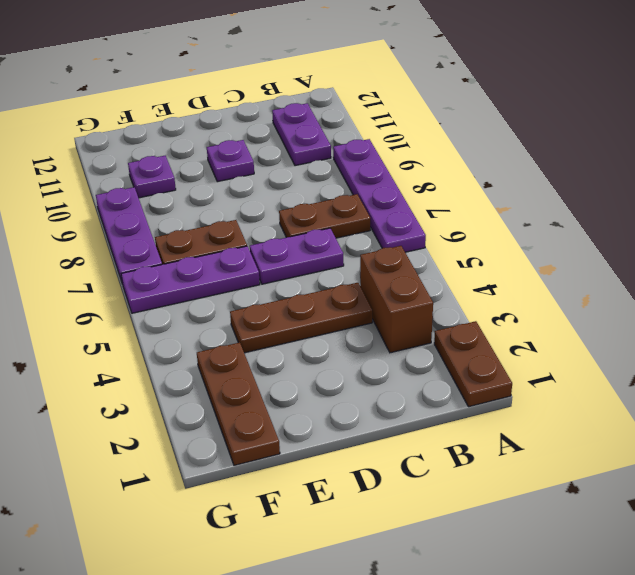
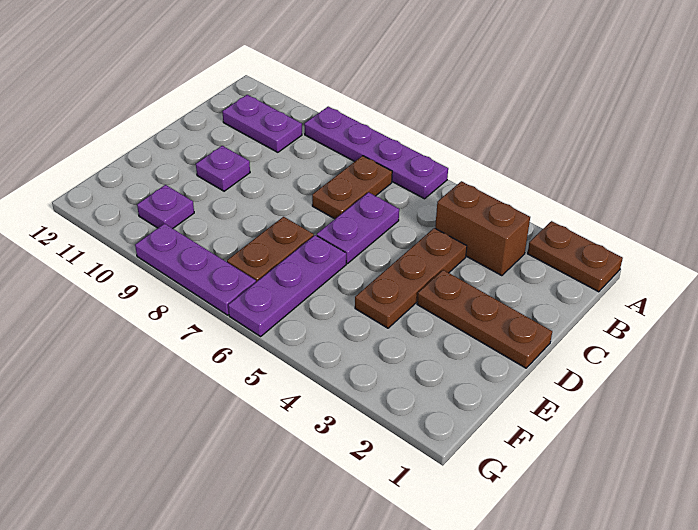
brown 1x3 plate [197,342,280,465] -> brown 1x3 plate moved to [417,270,552,368]

